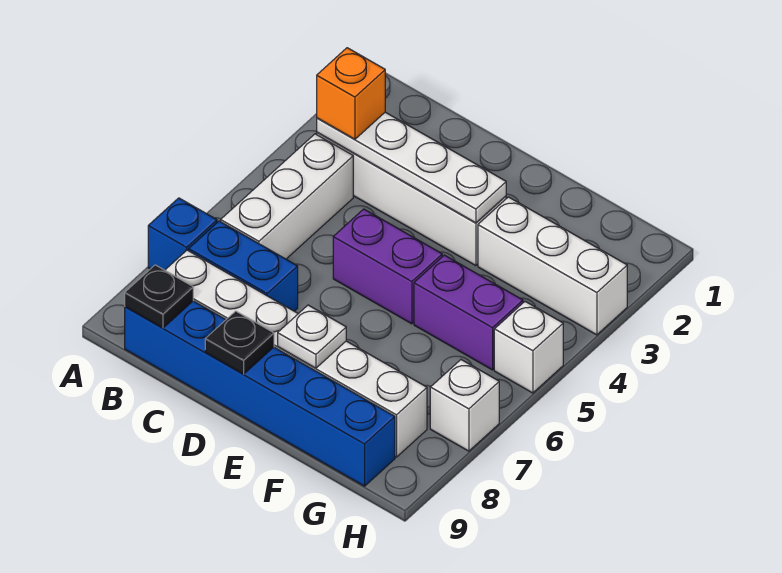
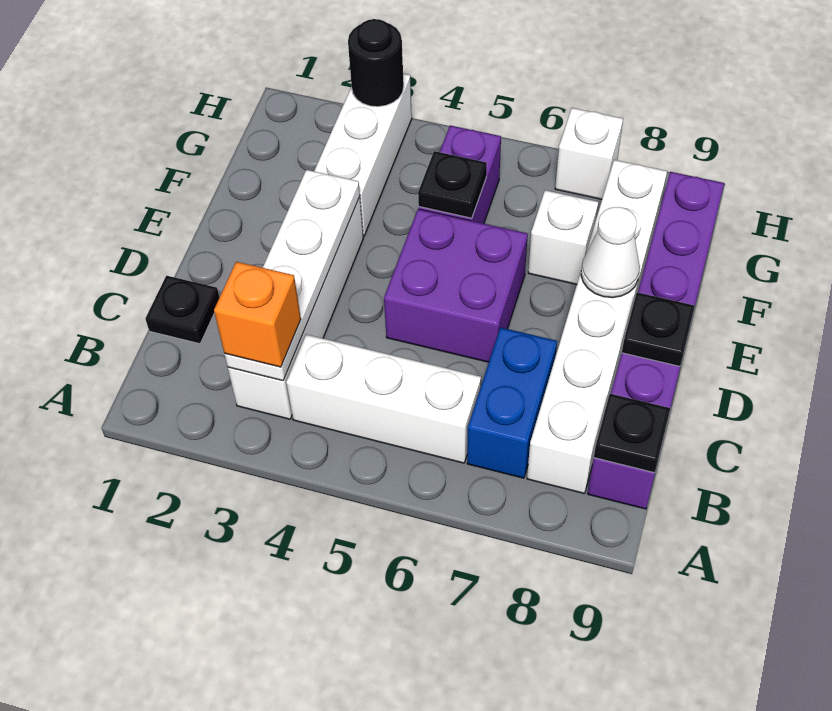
blue 1x1 brick [148,198,217,270] -> none
blue 1x6 brick [125,301,395,486] -> purple 1x6 brick [588,172,724,509]
none -> black 1x1 plate [145,276,219,344]
purple 1x2 brick [333,209,442,324] -> purple 2x2 brick [384,209,528,362]
white 1x1 plate [278,305,346,368] -> white 1x1 cone [581,207,640,298]
none -> black 1x1 plate [418,151,487,218]
none -> black 1x1 round brick [348,19,404,107]
white 1x1 brick [494,302,563,393] -> white 1x1 brick moved to [528,190,598,284]

